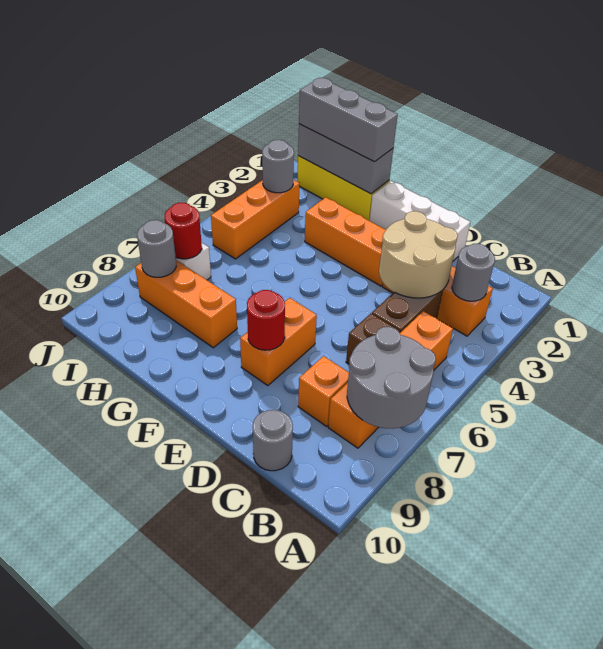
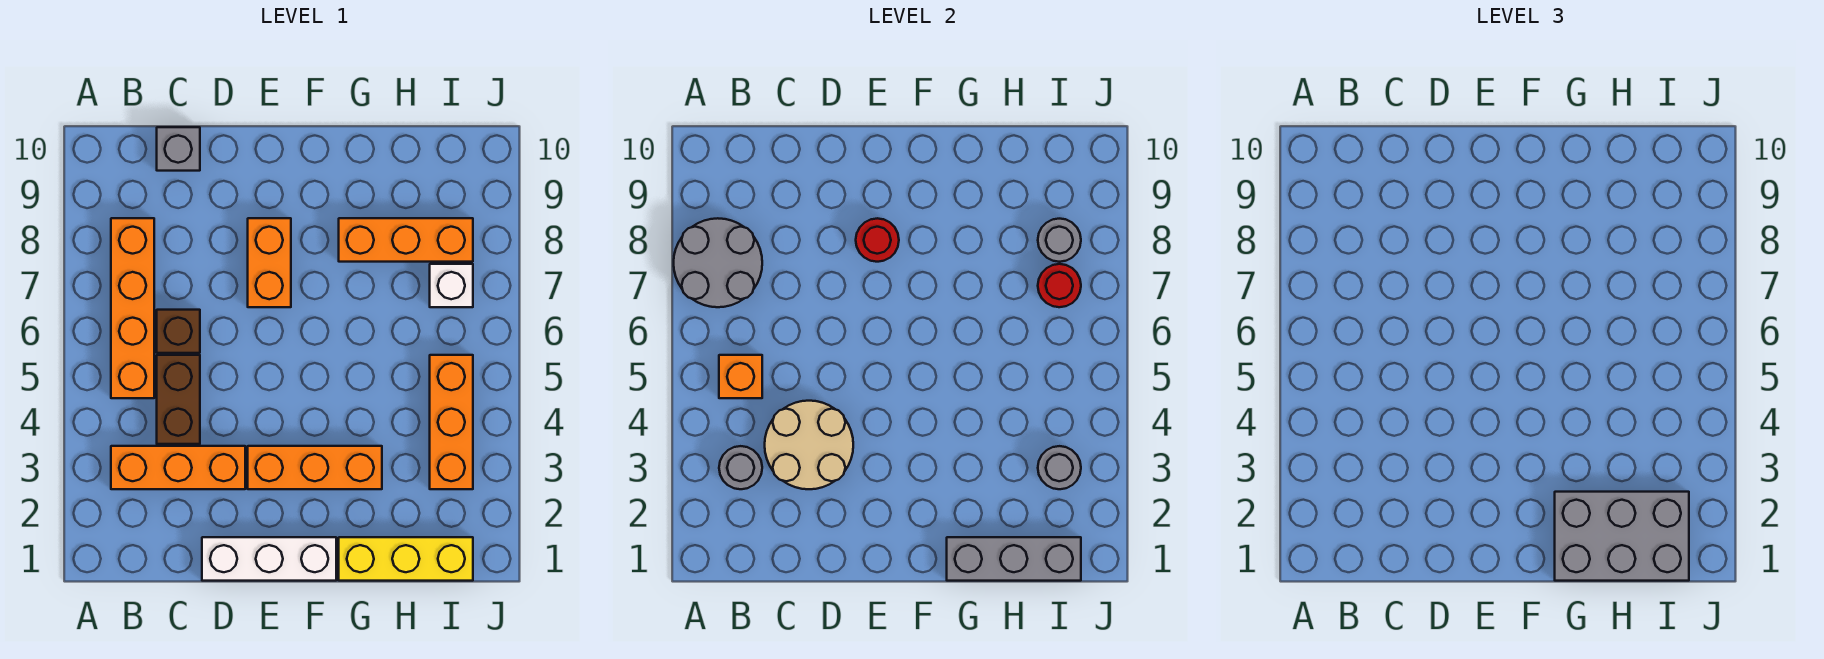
orange 1x1 brick [298,356,349,426] -> orange 1x1 brick moved to [719,355,762,398]
grey 1x1 round brick [253,410,293,471] -> grey 1x1 brick [157,127,200,171]
grey 1x3 brick [299,78,398,162] -> grey 2x3 brick [1555,492,1689,581]

